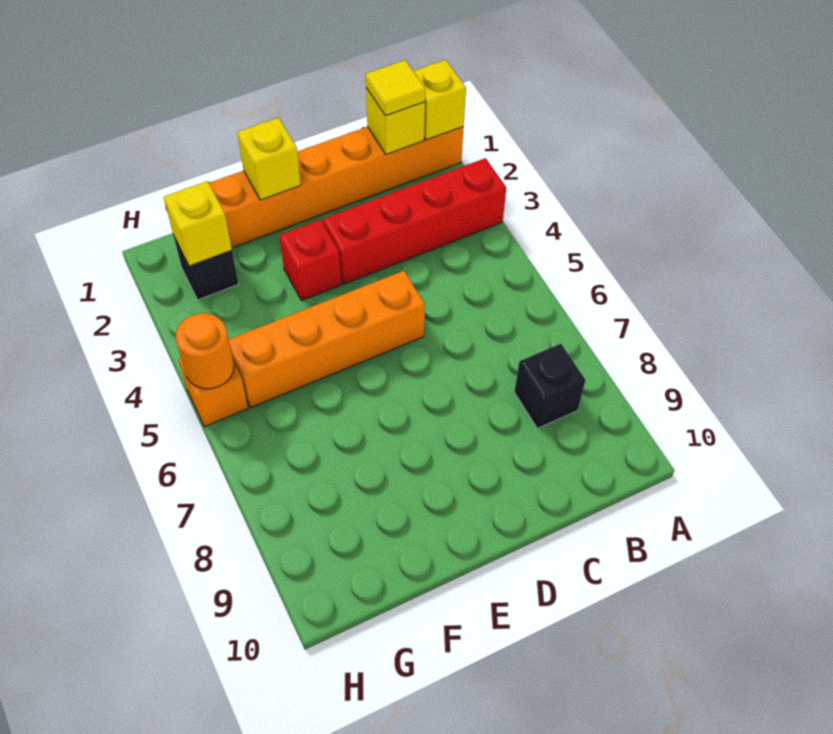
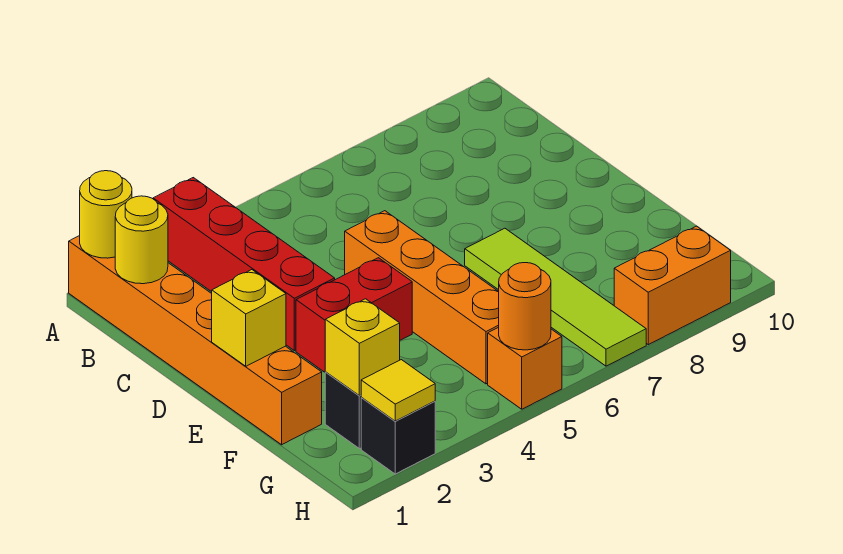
yellow 1x1 brick [414,60,466,140] -> yellow 1x1 round brick [80,171,132,258]
yellow 1x1 brick [366,88,425,154] -> yellow 1x1 round brick [115,196,168,284]
yellow 1x1 tile [366,60,425,116] -> yellow 1x1 tile moved to [361,360,435,421]
black 1x1 brick [514,344,586,428] -> black 1x1 brick moved to [361,398,435,474]
red 1x1 brick [279,220,342,301] -> red 1x2 brick [296,258,412,372]
none -> lime 1x4 tile [465,228,646,366]
none -> orange 1x2 brick [614,226,731,345]

